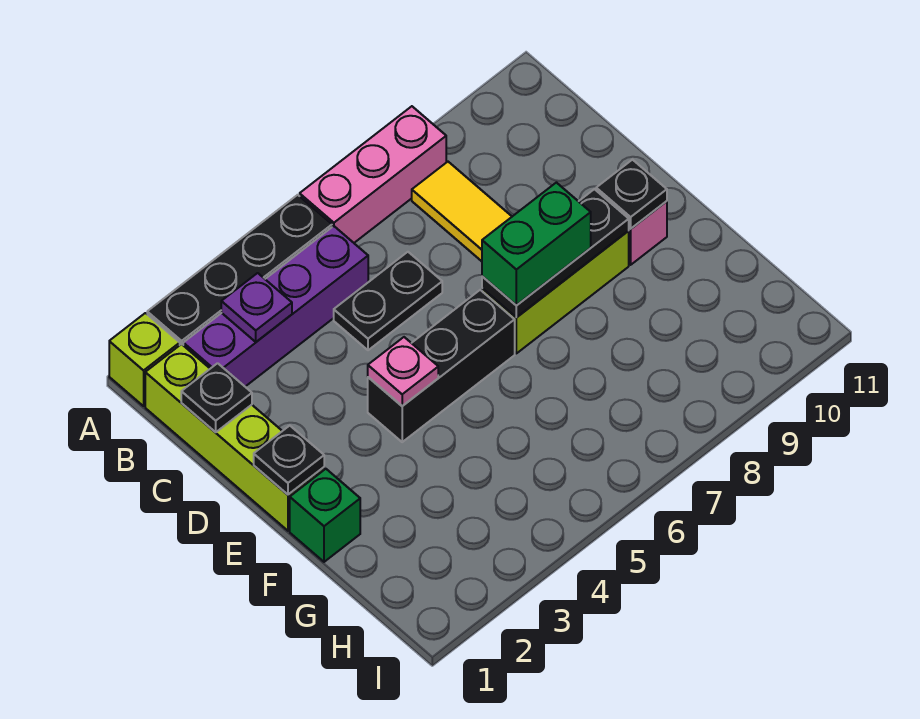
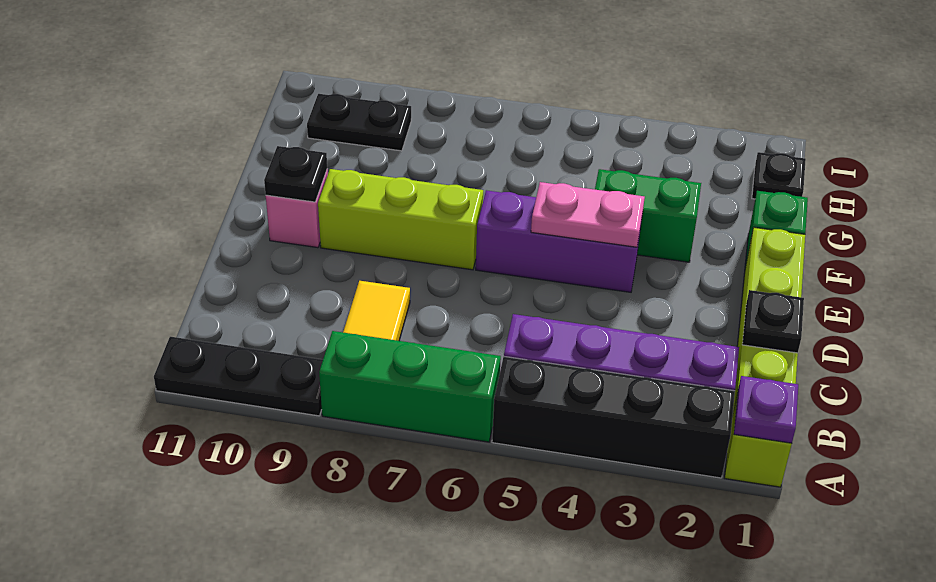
pink 1x3 brick [300,106,446,243] -> green 1x3 brick [319,331,501,442]
purple 1x1 plate [221,273,292,342] -> purple 1x1 plate moved to [734,376,798,443]
black 1x2 plate [334,252,442,350] -> black 1x2 plate moved to [307,94,411,151]
black 1x1 plate [254,426,324,495] -> black 1x1 plate moved to [752,152,806,199]
black 1x3 brick [368,290,515,442] -> purple 1x3 brick [476,190,642,292]
pink 1x1 plate [368,337,438,406] -> pink 1x2 plate [531,182,645,247]
black 1x3 plate [482,189,629,318] -> black 1x3 plate moved to [154,337,323,416]
green 1x2 brick [482,183,591,305] -> green 1x2 brick moved to [595,169,701,262]

